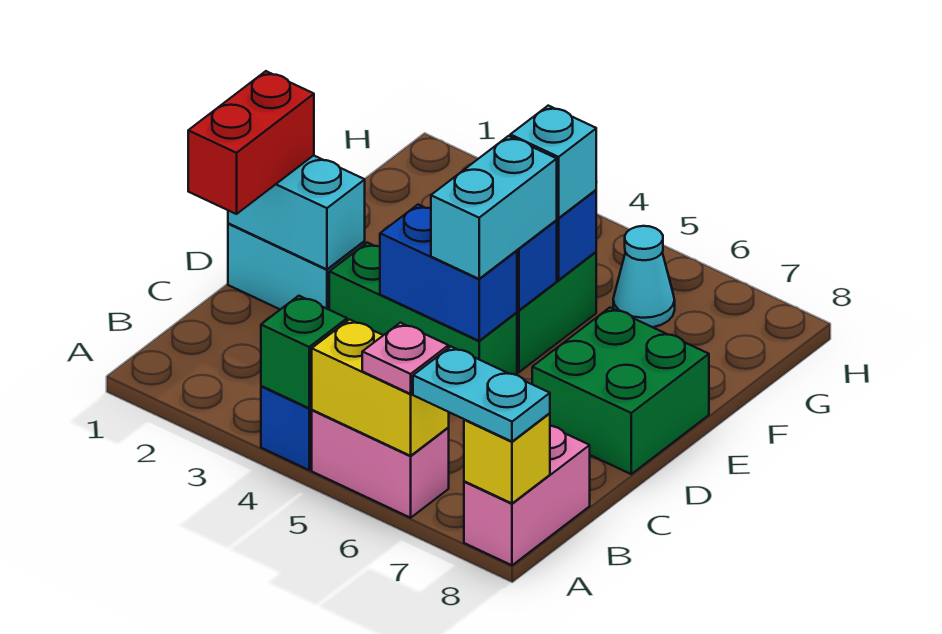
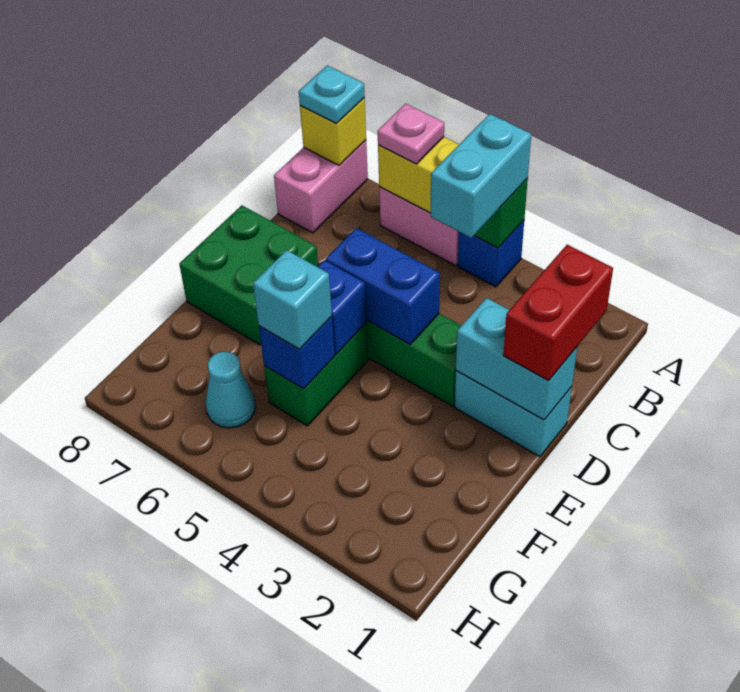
cyan 1x2 plate [413,347,550,442] -> cyan 1x1 plate [299,65,365,123]
cyan 1x2 brick [431,136,557,279] -> cyan 1x2 brick moved to [431,114,531,238]

